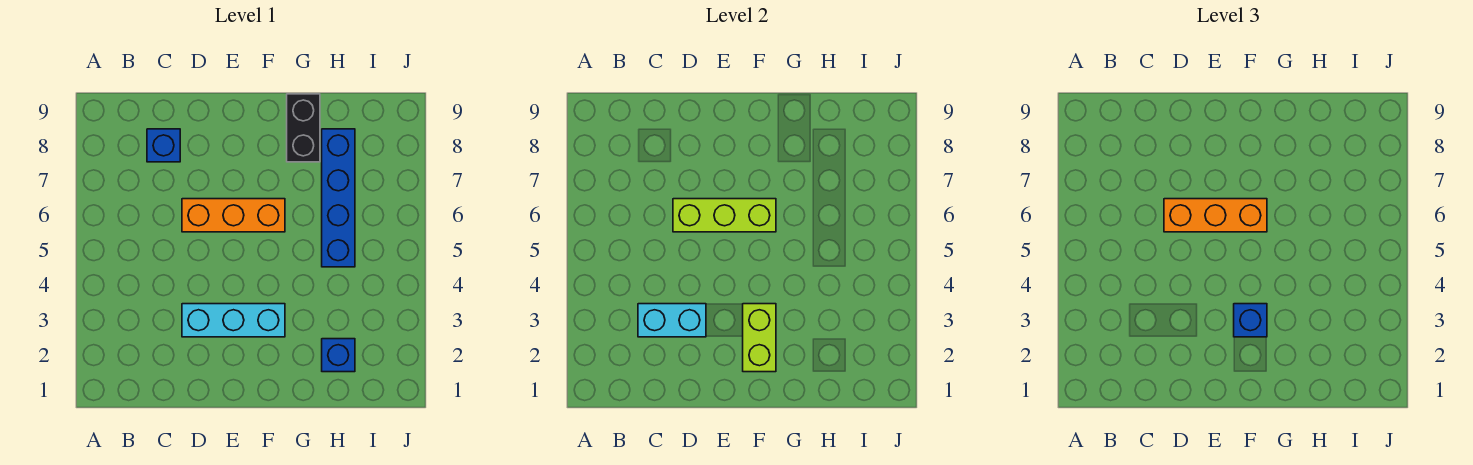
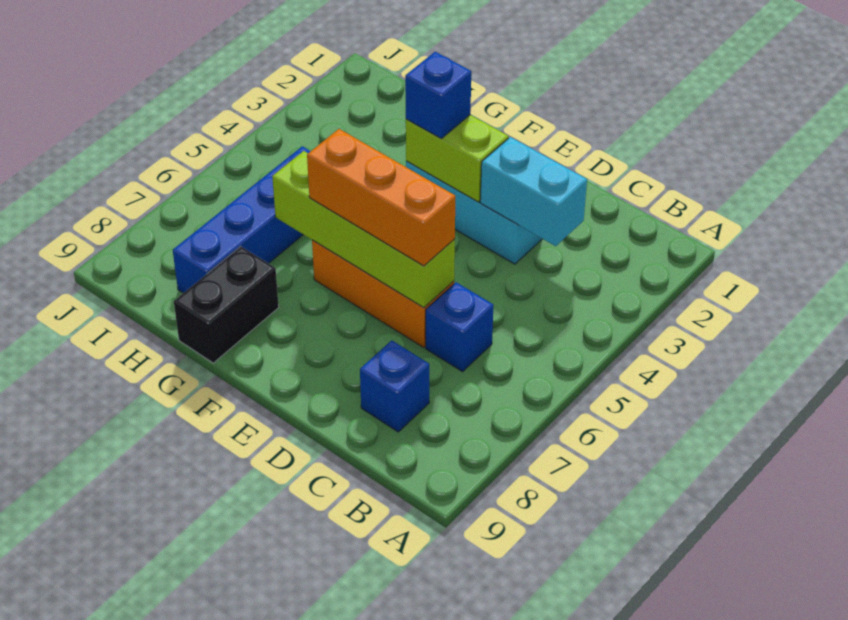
lime 1x3 brick [673,199,776,232] -> lime 1x4 brick [272,151,455,308]
lime 1x2 brick [743,304,776,372] -> lime 1x2 brick turned to [406,115,509,202]
blue 1x1 brick [322,339,355,372] -> blue 1x1 brick moved to [426,282,493,372]

